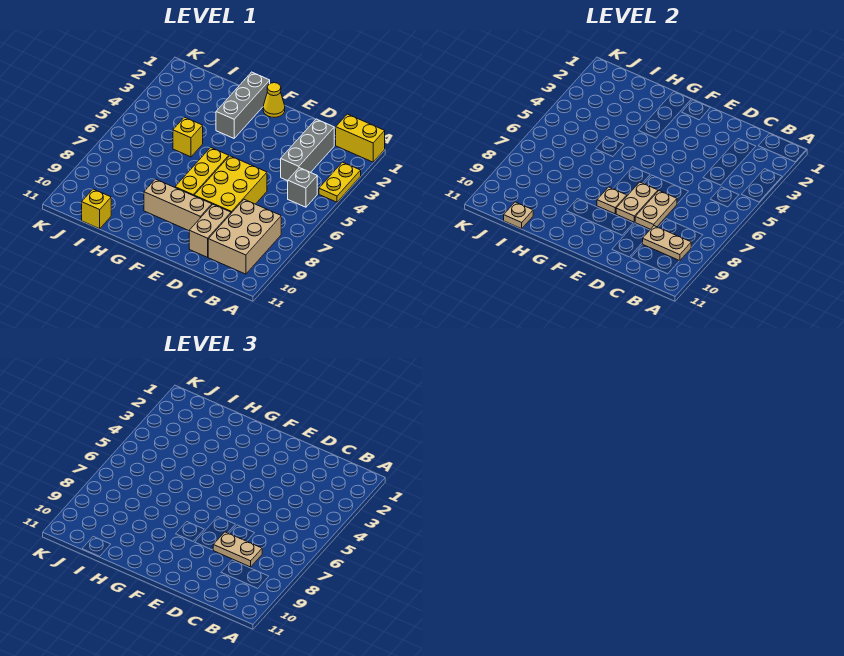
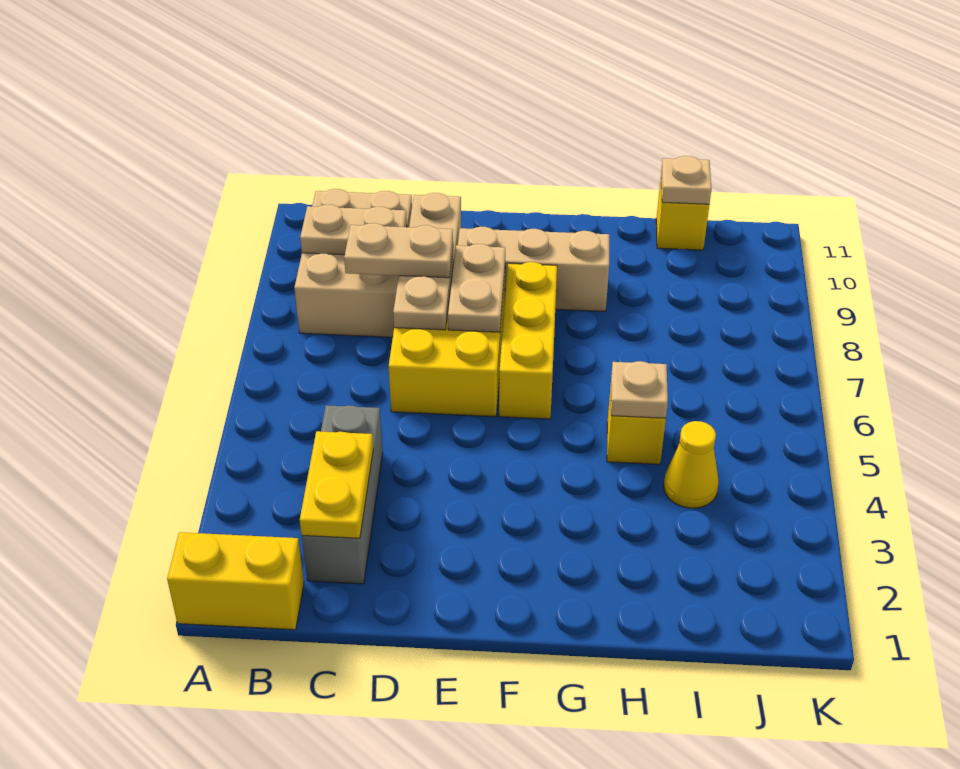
yellow 1x2 plate [319,162,361,202] -> yellow 1x2 plate moved to [300,431,373,538]
grey 1x1 brick [288,168,317,207] -> none
yellow 1x1 cone [263,83,285,117] -> yellow 1x1 cone moved to [664,421,719,508]
tan 1x1 plate [597,187,627,214] -> tan 1x1 plate moved to [611,361,668,418]
grey 1x3 brick [216,72,270,138] -> none

